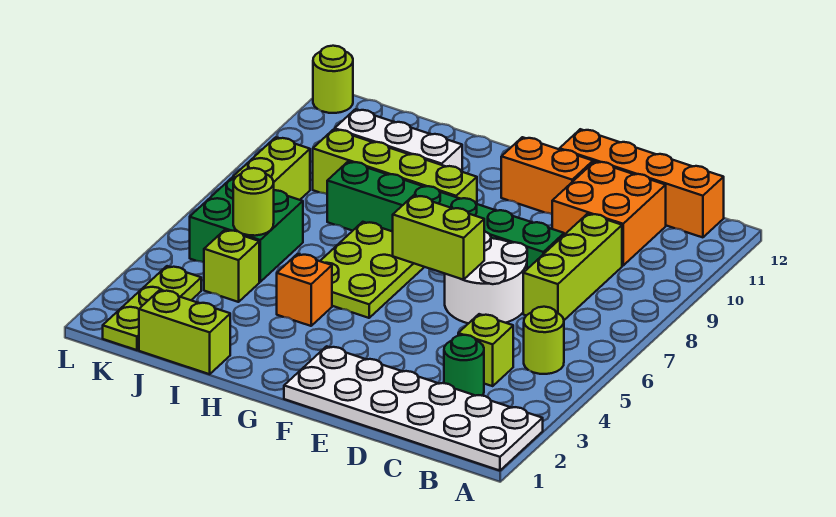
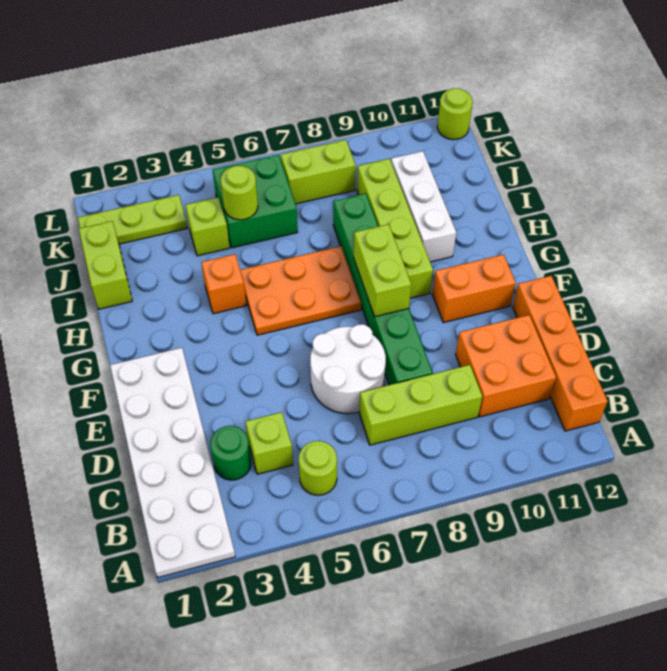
lime 1x2 brick [393,195,484,280] -> lime 1x2 brick moved to [354,224,411,317]
orange 1x2 brick [501,137,593,214] -> orange 1x2 brick turned to [432,254,516,323]
lime 2x3 plate [321,222,424,318] -> orange 2x3 plate [240,246,361,335]

